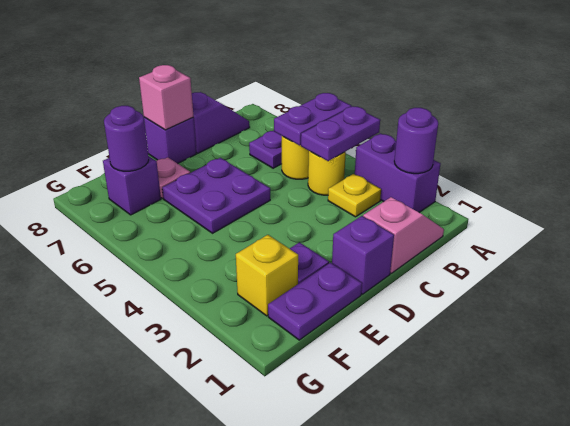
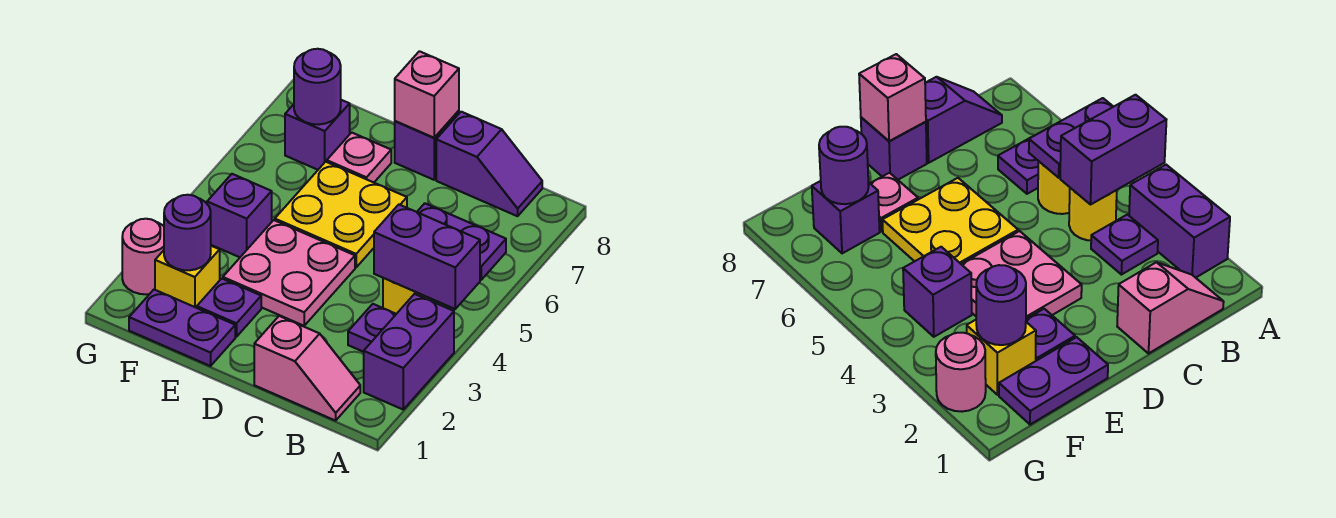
purple 1x1 round brick [394,108,438,174] -> purple 1x1 round brick moved to [164,195,211,270]
purple 1x2 plate [301,107,380,161] -> purple 1x2 brick [374,205,480,309]
yellow 1x1 plate [328,174,381,217] -> purple 1x1 plate [348,304,396,352]
purple 1x1 brick [332,216,394,294] -> purple 1x1 brick moved to [207,174,272,257]
none -> pink 2x2 plate [223,220,355,326]
purple 2x2 plate [162,158,270,233] -> yellow 2x2 plate [275,162,407,267]
none -> pink 1x1 round brick [122,219,164,294]

